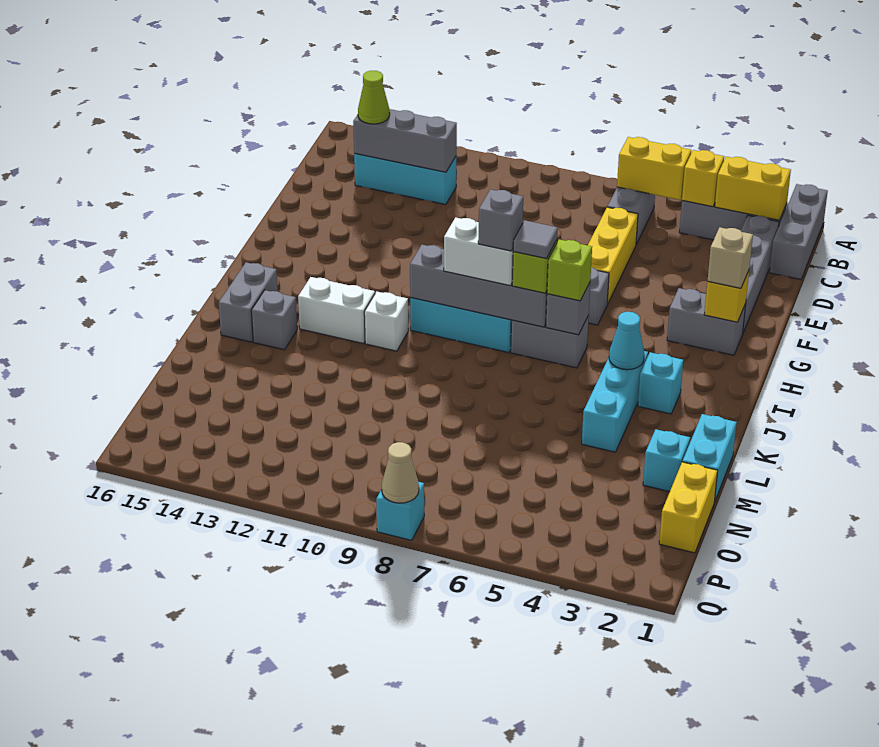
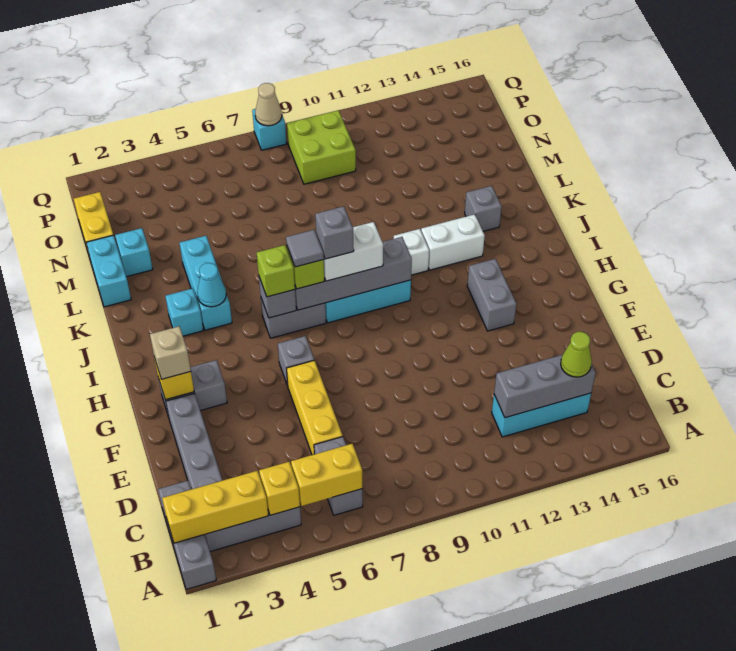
yellow 1x2 brick [715,157,791,220] -> yellow 1x3 brick [162,471,268,543]
grey 1x2 brick [219,262,278,342] -> grey 1x2 brick moved to [467,259,516,331]
none -> lime 2x2 brick [287,110,356,184]

